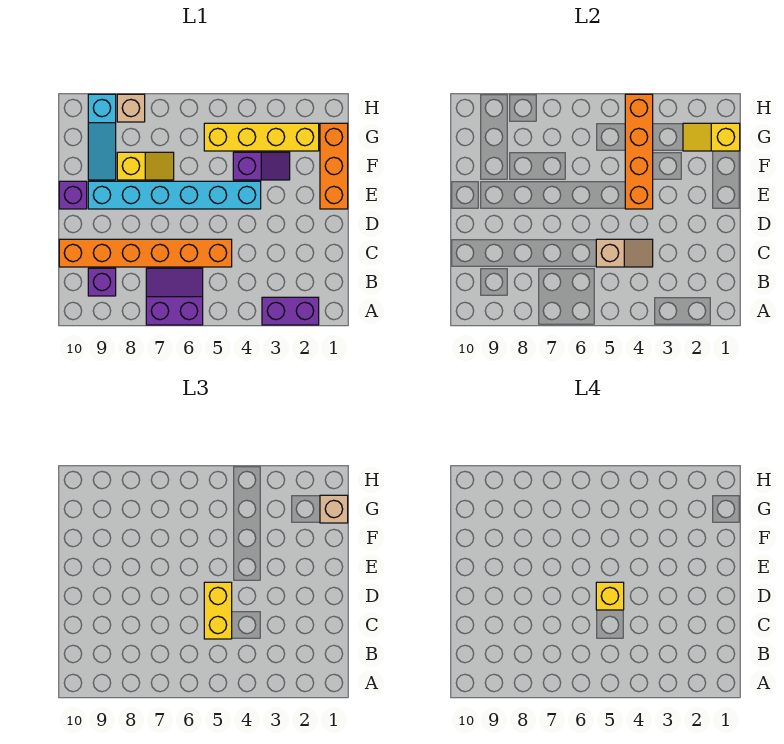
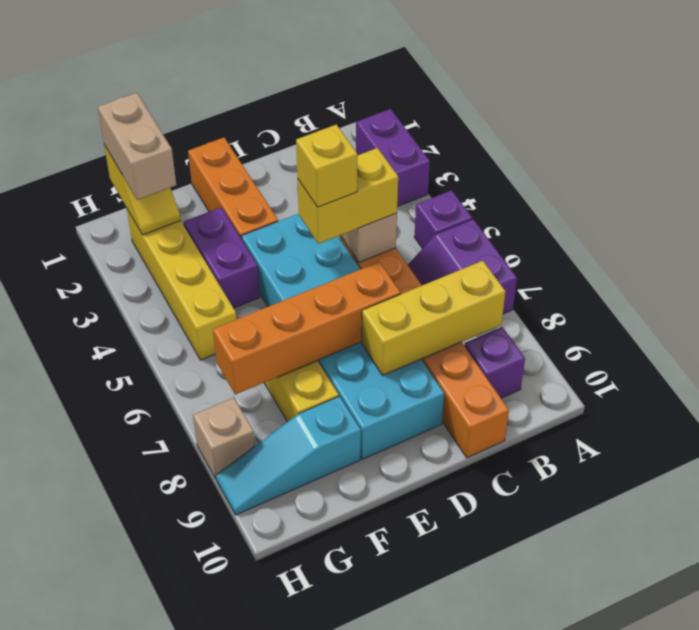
none -> yellow 1x3 brick [362,261,506,375]
orange 1x3 brick [320,123,348,209] -> orange 1x3 brick turned to [188,138,278,239]
cyan 1x6 brick [88,181,261,209] -> cyan 2x6 brick [242,214,444,459]
orange 1x4 brick [625,94,653,209] -> orange 1x4 brick moved to [213,262,401,395]
purple 1x1 brick [59,181,87,209] -> purple 1x1 brick moved to [414,190,472,249]
purple 1x2 slope [233,152,290,180] -> purple 1x2 brick [184,207,260,308]
cyan 1x3 slope [88,94,116,180] -> cyan 1x3 slope turned to [216,396,361,515]
tan 1x1 brick [320,495,348,523] -> tan 1x2 brick [98,93,176,200]

